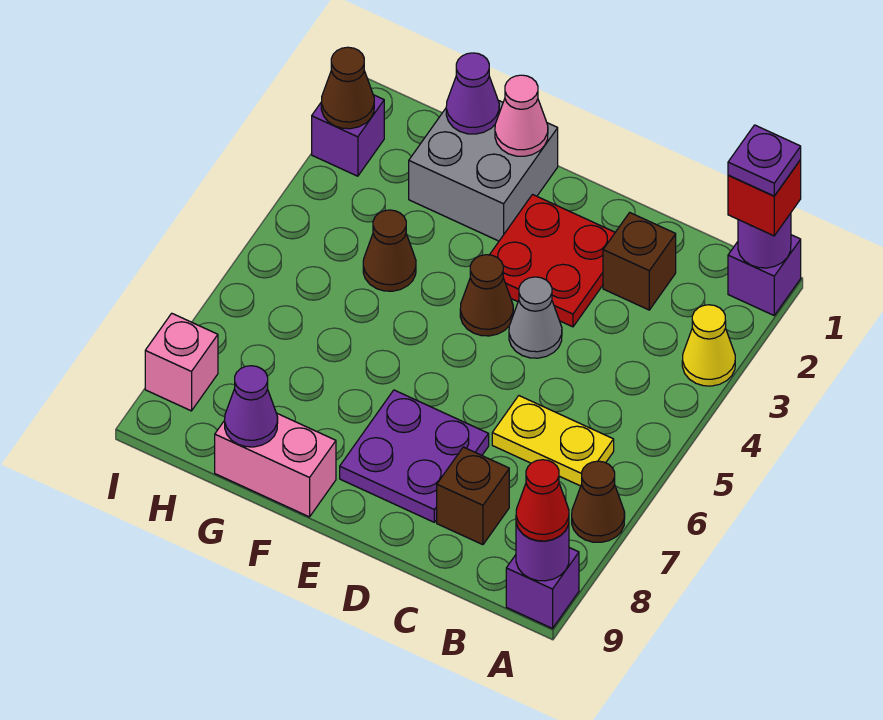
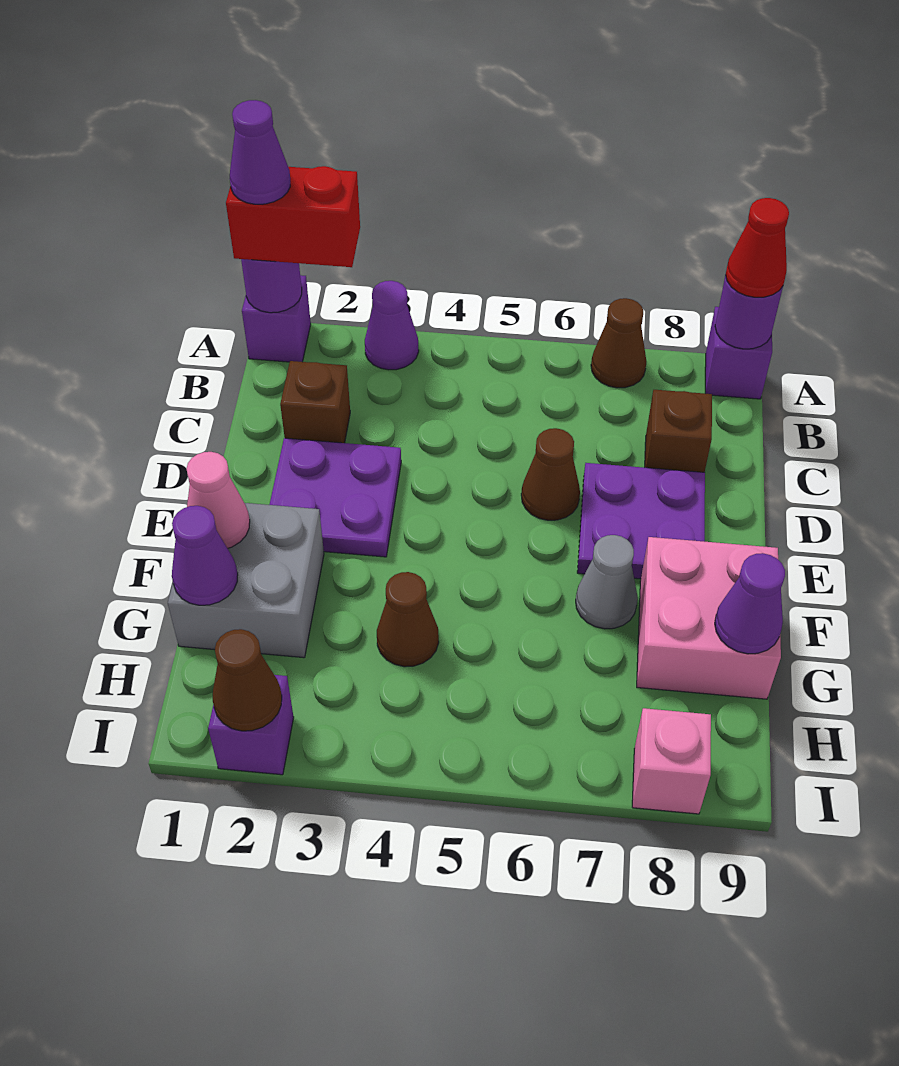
red 1x1 brick [728,160,801,236] -> red 1x2 brick [226,166,360,267]
purple 1x1 plate [728,125,801,196] -> purple 1x1 cone [230,100,290,204]
yellow 1x1 cone [682,305,735,386] -> purple 1x1 cone [365,281,419,370]
yellow 1x2 plate [492,396,614,486] -> none
red 2x2 plate [490,195,615,327] -> purple 2x2 plate [269,438,401,557]
grey 1x1 cone [509,277,562,358] -> grey 1x1 cone moved to [576,535,638,629]
brown 1x1 cone [460,255,513,336] -> brown 1x1 cone moved to [521,428,580,520]
pink 1x2 brick [215,413,336,517] -> pink 2x2 brick [637,537,781,699]

